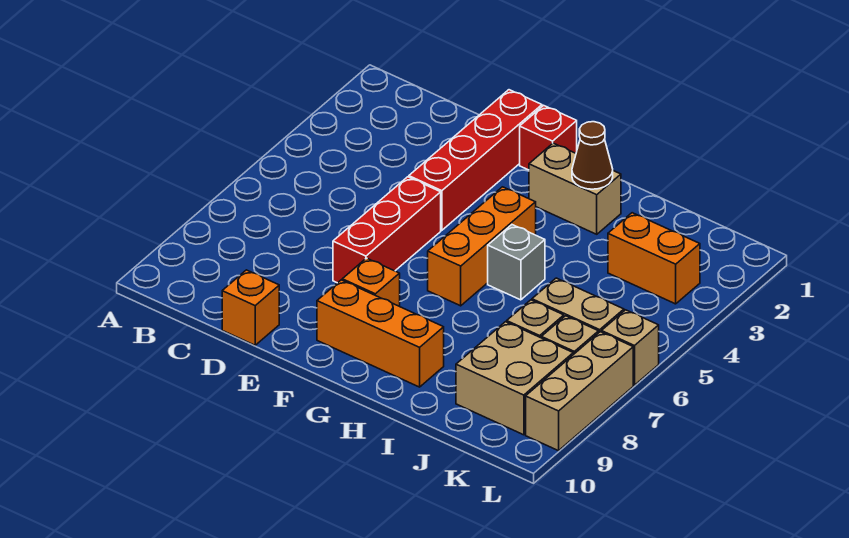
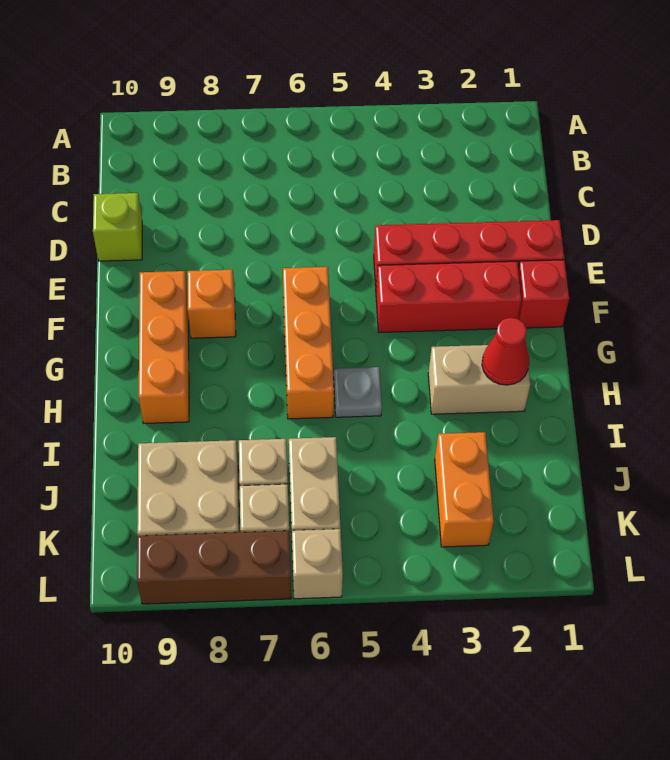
orange 1x1 brick [222,270,279,345] -> lime 1x1 brick [93,193,142,261]
red 1x3 brick [333,177,441,283] -> red 1x3 brick moved to [376,261,522,333]
tan 1x2 brick [529,143,621,234] -> tan 1x2 brick turned to [428,345,530,414]
orange 1x3 brick [428,187,536,306] -> orange 1x3 brick turned to [283,267,334,419]
brown 1x1 cone [572,122,613,189] -> red 1x1 cone [482,317,529,385]
grey 1x1 brick [488,225,545,300] -> grey 1x1 plate [334,367,382,417]
tan 1x3 brick [526,332,633,451] -> brown 1x3 brick [137,531,291,604]

